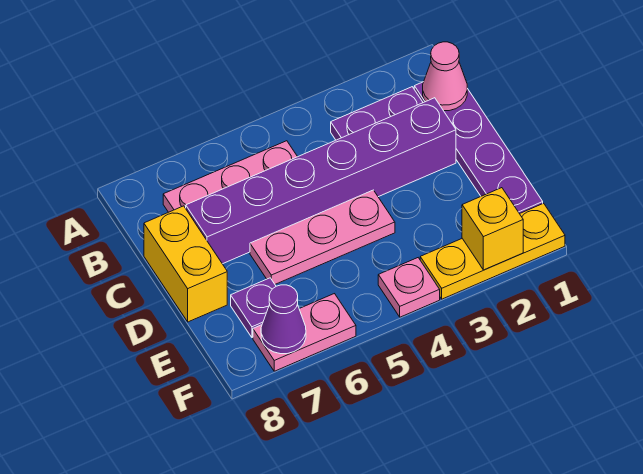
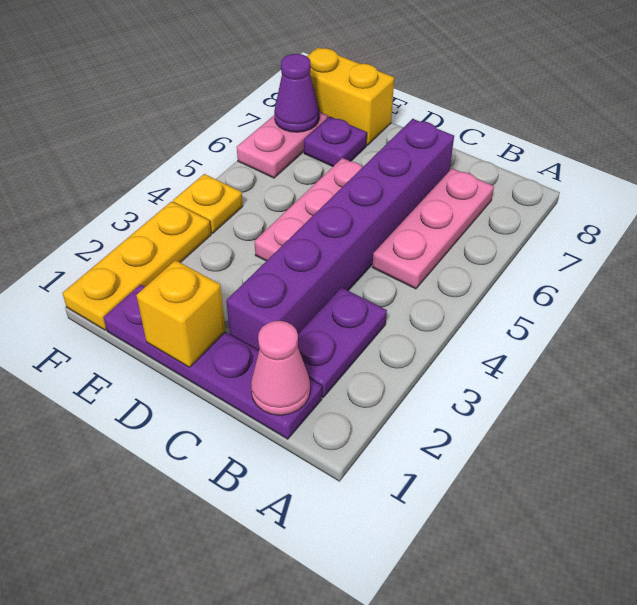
yellow 1x2 brick [144,206,227,322] -> yellow 1x2 brick moved to [307,47,394,145]
yellow 1x1 brick [462,188,523,270] -> yellow 1x1 brick moved to [136,260,226,367]
pink 1x1 plate [378,258,440,317] -> yellow 1x1 plate [173,174,243,233]

